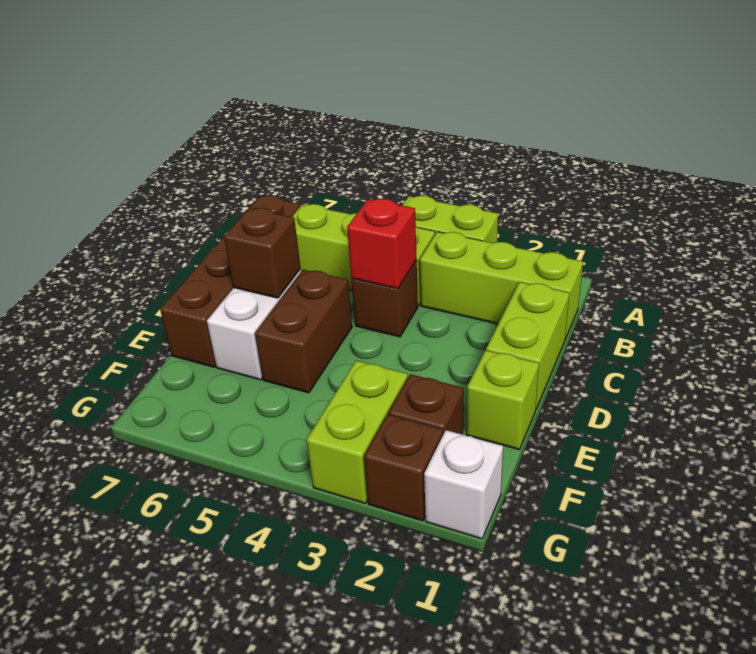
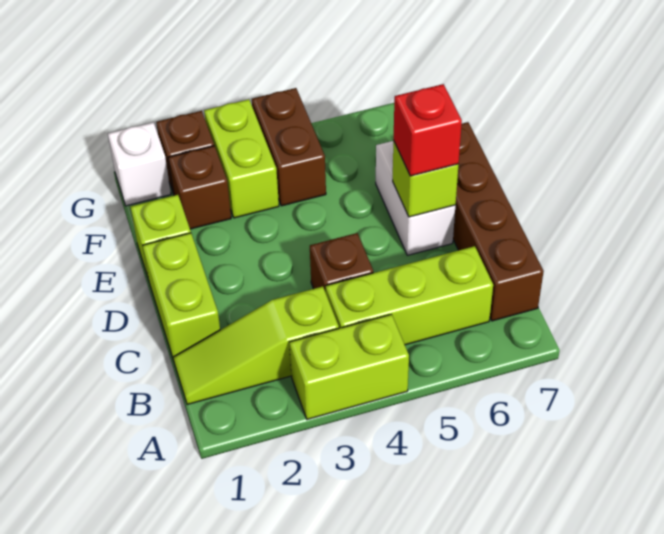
lime 1x3 brick [420,232,583,339] -> lime 1x3 slope [173,286,339,405]
red 1x1 brick [347,199,417,289] -> red 1x1 brick moved to [394,84,462,176]
brown 1x2 brick [255,270,352,393] -> brown 1x2 brick moved to [252,88,326,206]
brown 1x1 brick [224,208,301,298] -> lime 1x1 brick [393,140,459,217]

